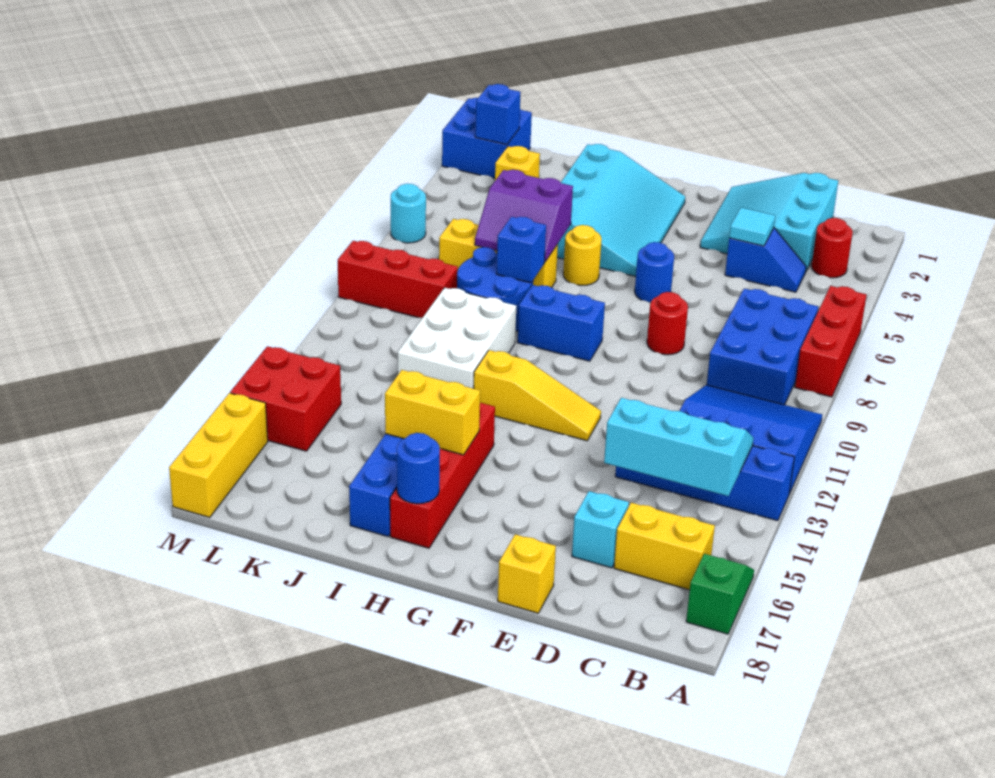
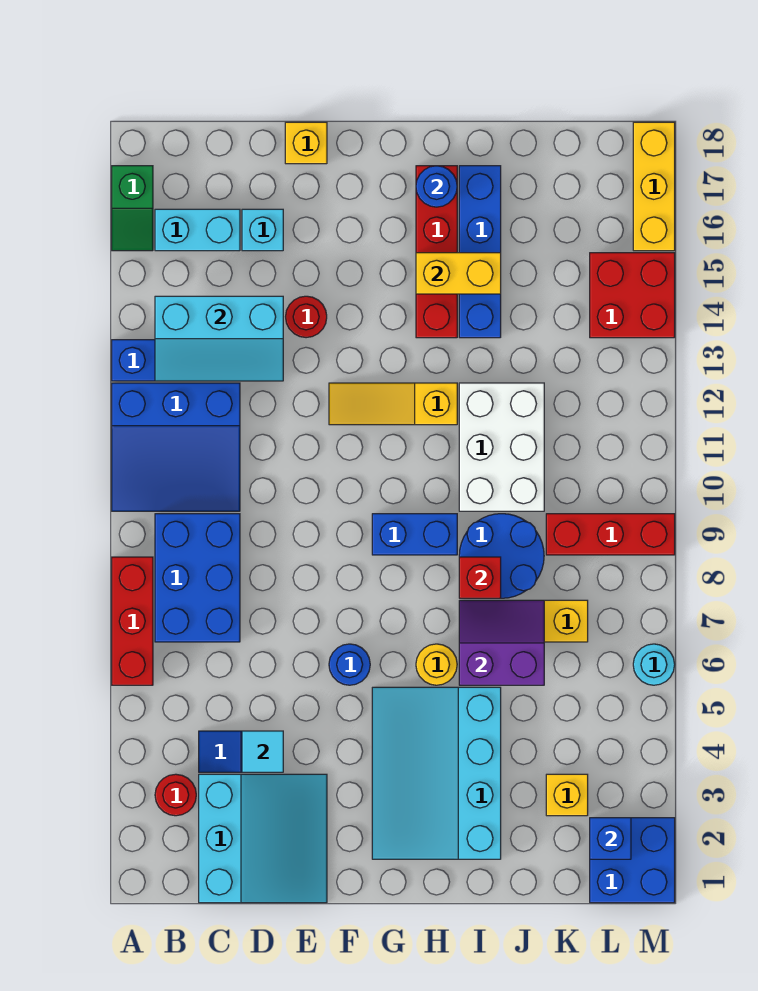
yellow 1x2 brick [614,503,715,590] -> cyan 1x2 brick [155,209,240,251]
red 1x1 round brick [647,292,688,355] -> red 1x1 round brick moved to [286,296,327,338]
blue 1x1 brick [497,217,546,283] -> red 1x1 brick [459,557,501,598]

